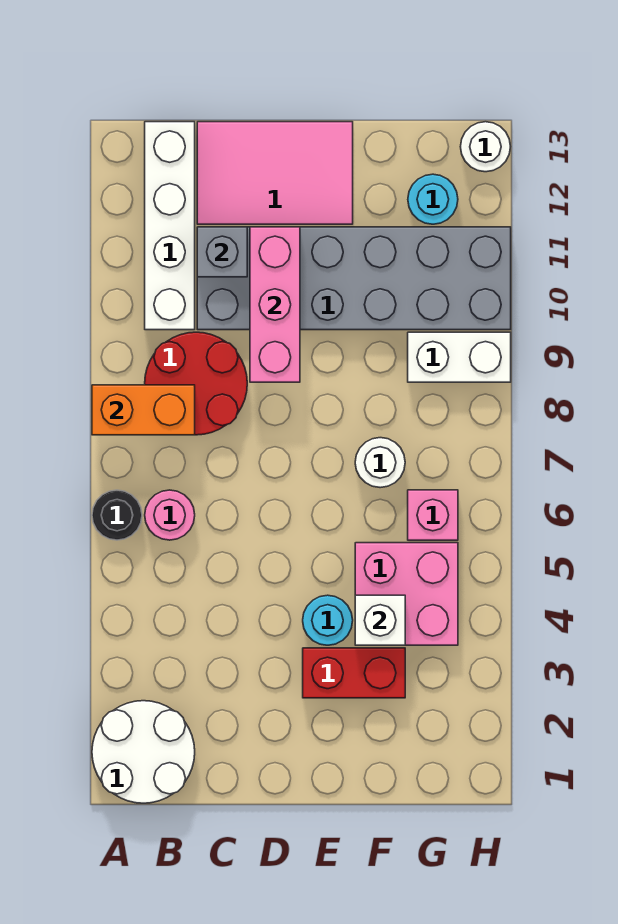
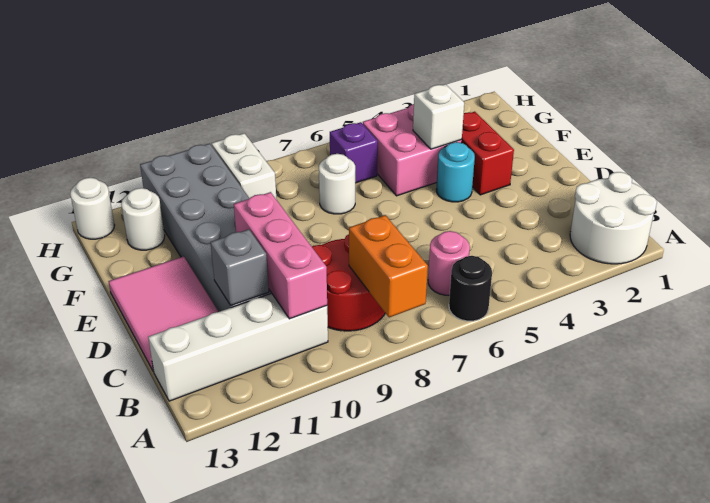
pink 1x3 brick [250,227,300,382] -> pink 1x3 brick turned to [234,192,327,319]
pink 1x1 brick [408,490,458,540] -> purple 1x1 brick [330,122,378,183]
cyan 1x1 round brick [408,174,458,224] -> white 1x1 round brick [121,188,165,250]

